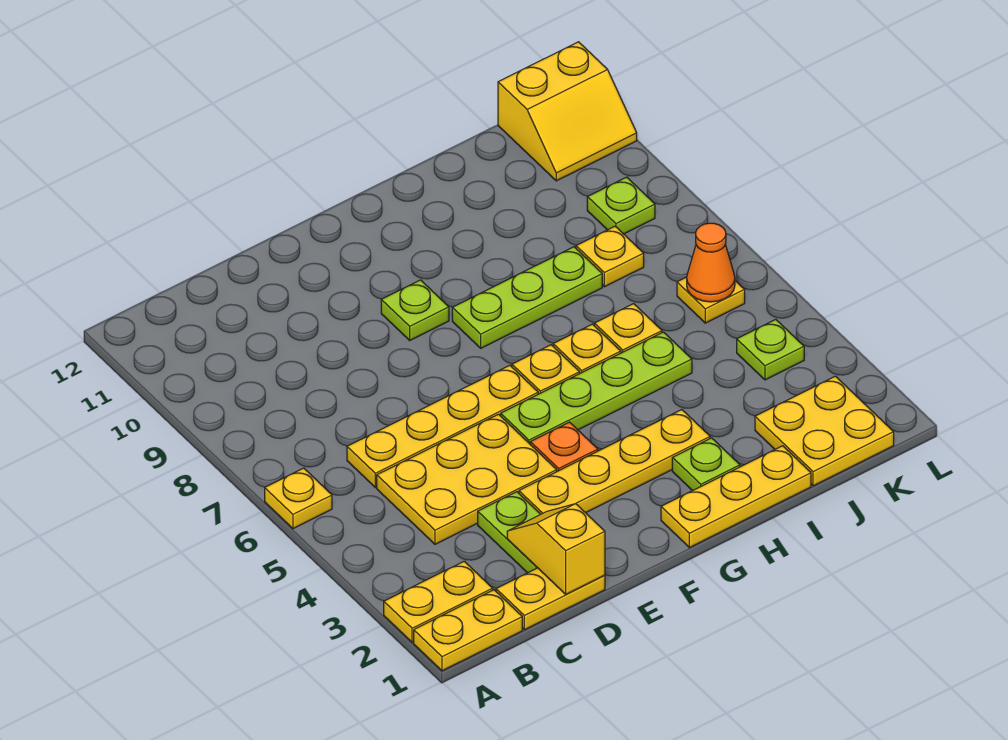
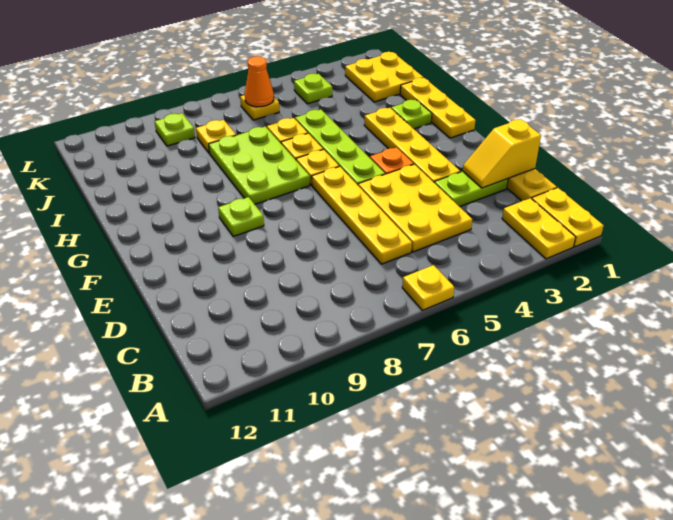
lime 1x3 plate [452,247,602,348] -> lime 2x3 plate [209,126,310,204]
yellow 2x2 slope [498,42,637,181] -> none

